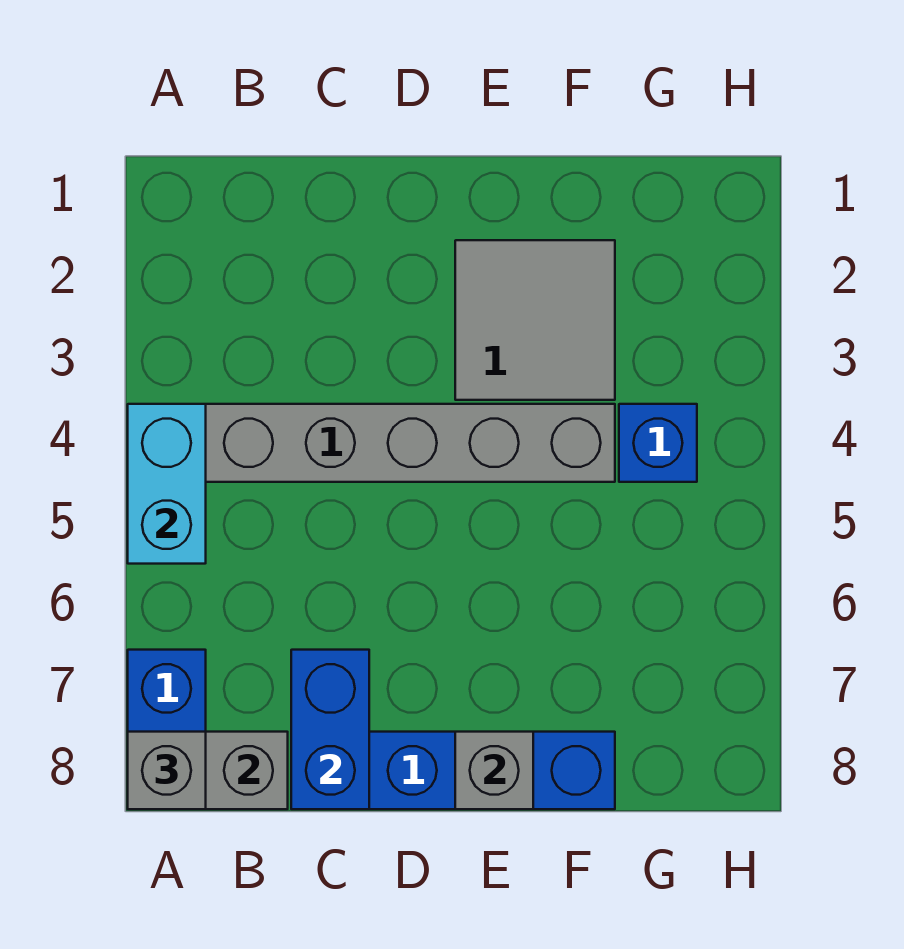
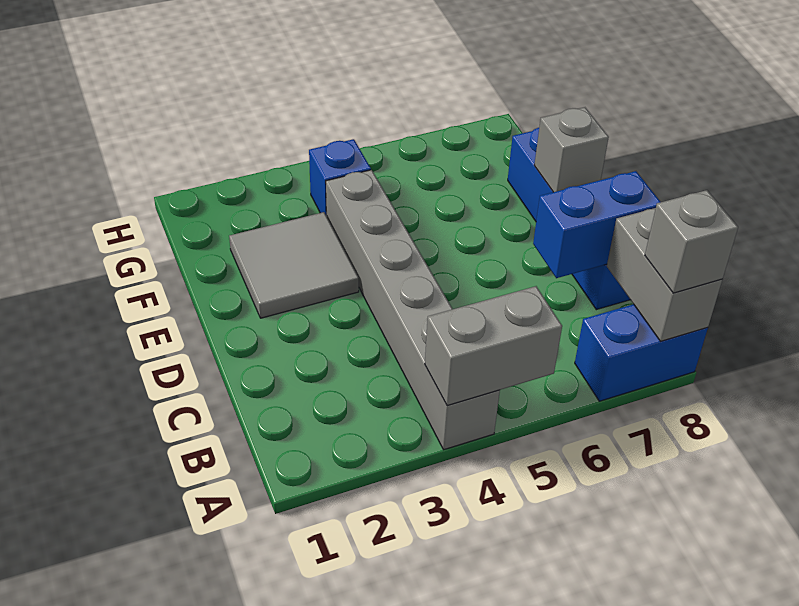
cyan 1x2 brick [128,404,206,564] -> grey 1x2 brick [425,286,562,406]

